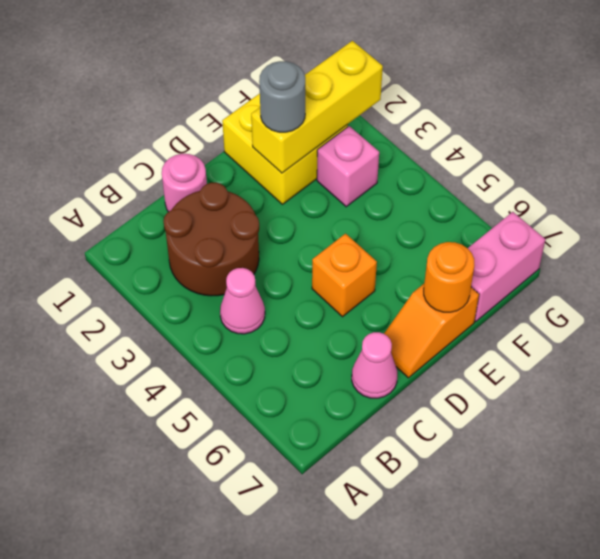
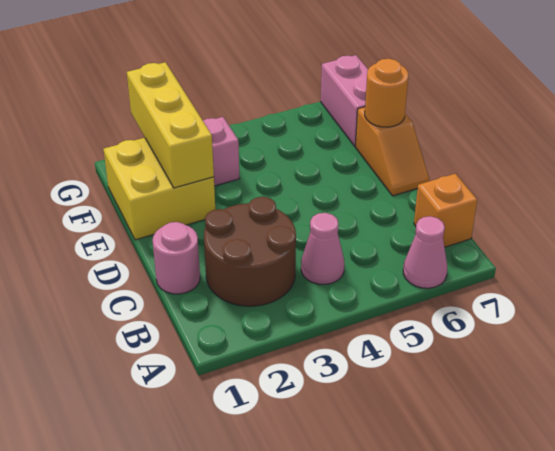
pink 1x1 cone [352,332,398,398] -> pink 1x1 cone moved to [403,216,447,288]
orange 1x1 brick [312,234,377,317] -> orange 1x1 brick moved to [414,174,477,247]
grey 1x1 round brick [259,61,305,132] -> none

